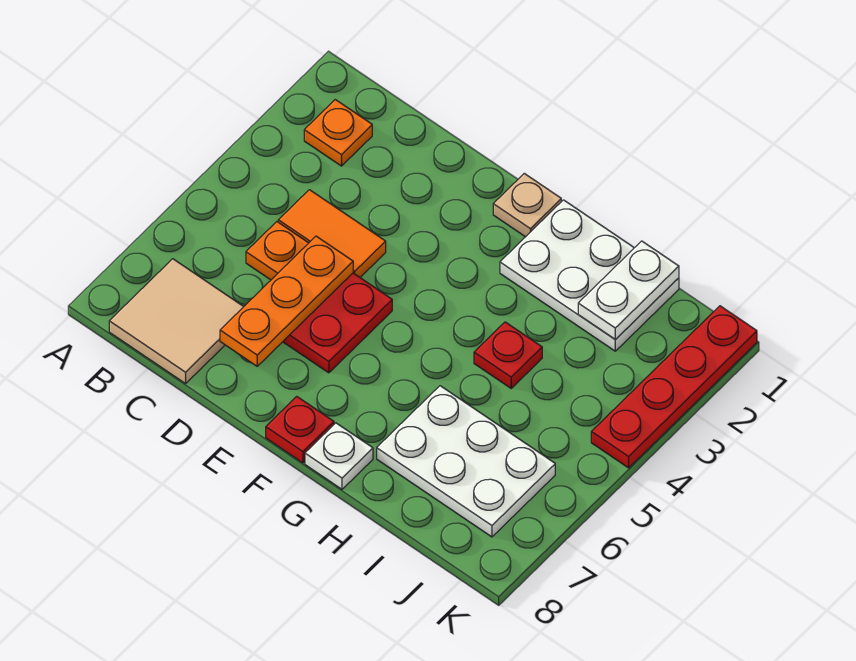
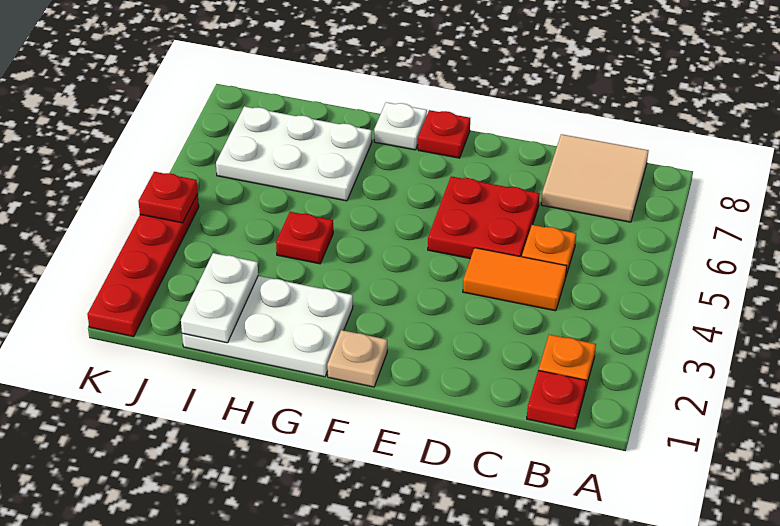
none -> red 1x1 plate [527,370,586,429]
orange 1x3 plate [220,236,353,366] -> none
none -> red 1x1 plate [138,172,198,223]

